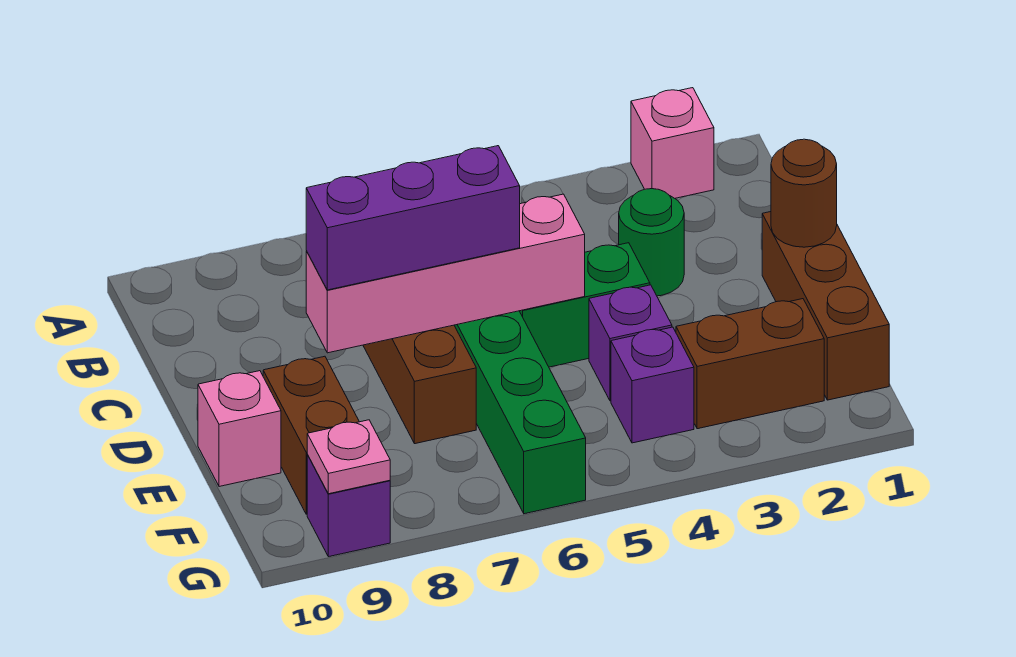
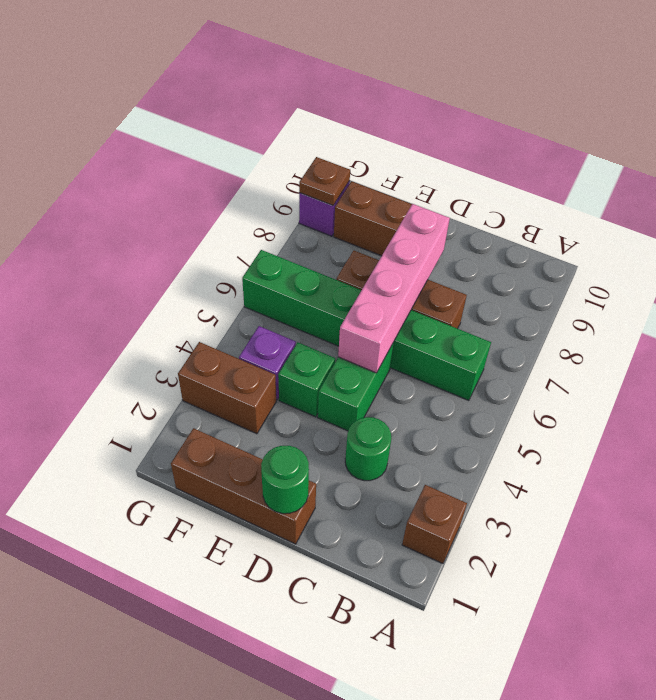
pink 1x1 brick [631,88,714,198] -> brown 1x1 brick [402,485,467,564]
brown 1x1 round brick [771,139,837,247] -> green 1x1 round brick [261,446,309,514]
purple 1x3 brick [306,146,520,290] -> none
purple 1x1 brick [589,285,672,401] -> green 1x1 brick [278,343,335,417]
pink 1x1 brick [198,371,281,487] -> none
brown 1x2 brick [676,299,824,429] -> brown 1x2 brick turned to [178,342,276,434]
pink 1x1 plate [307,420,390,494] -> brown 1x1 plate [299,157,350,205]

